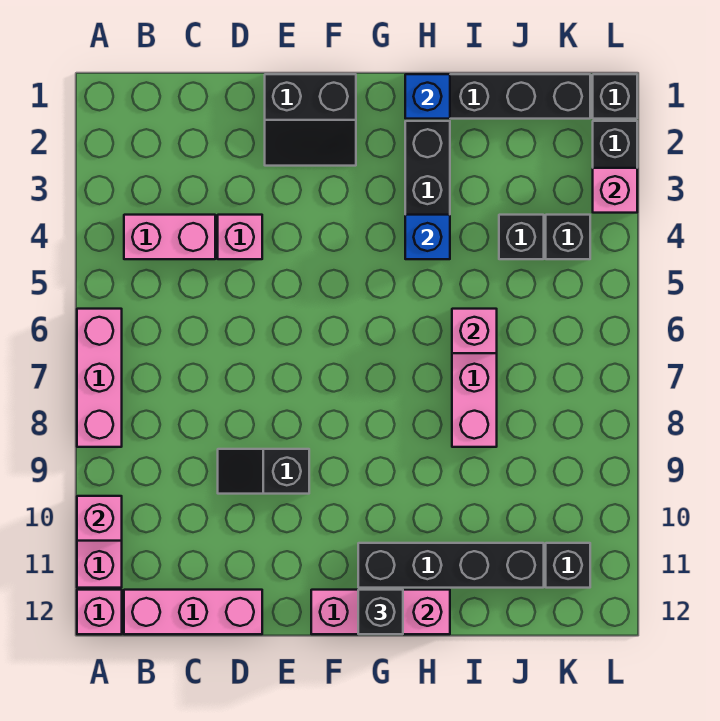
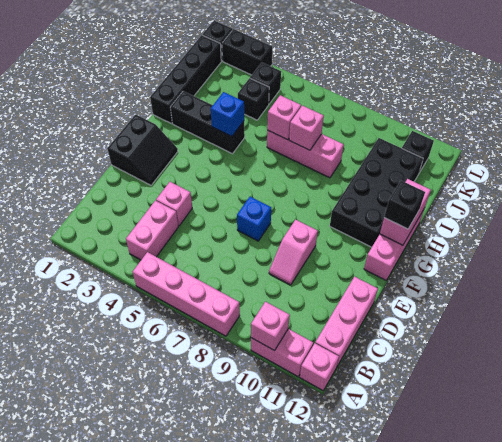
pink 1x3 brick [77,309,122,447] -> pink 1x4 brick [133,252,240,336]
black 1x2 slope [218,449,309,494] -> pink 1x2 slope [269,220,318,285]
black 1x4 brick [358,543,544,588] -> black 2x4 brick [330,138,423,247]
blue 1x1 brick [405,74,450,119] -> blue 1x1 brick moved to [237,197,271,241]
pink 1x1 brick [593,168,637,213] -> pink 1x1 brick moved to [289,106,324,150]

